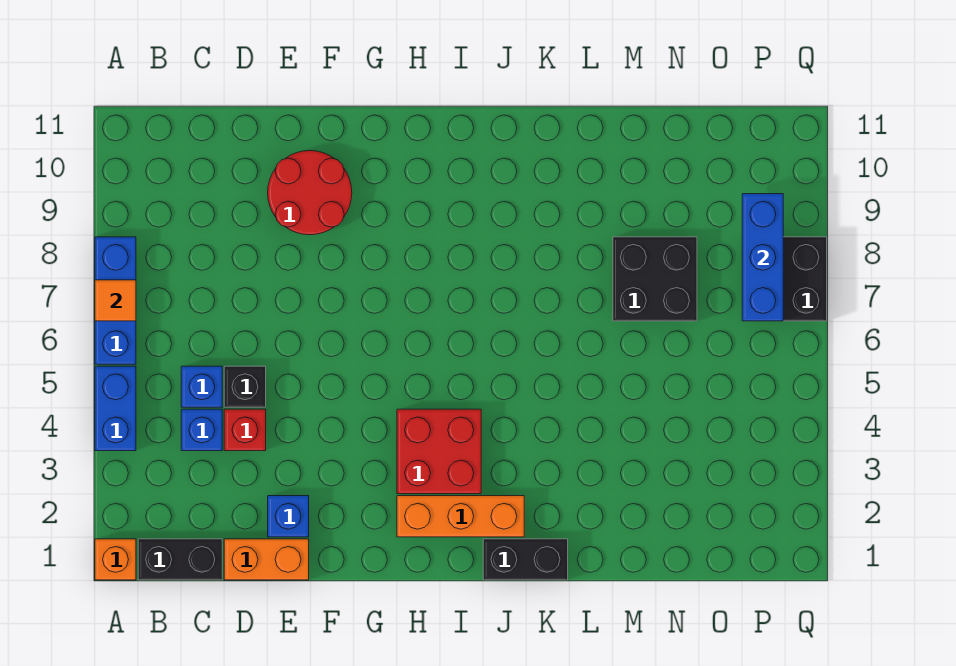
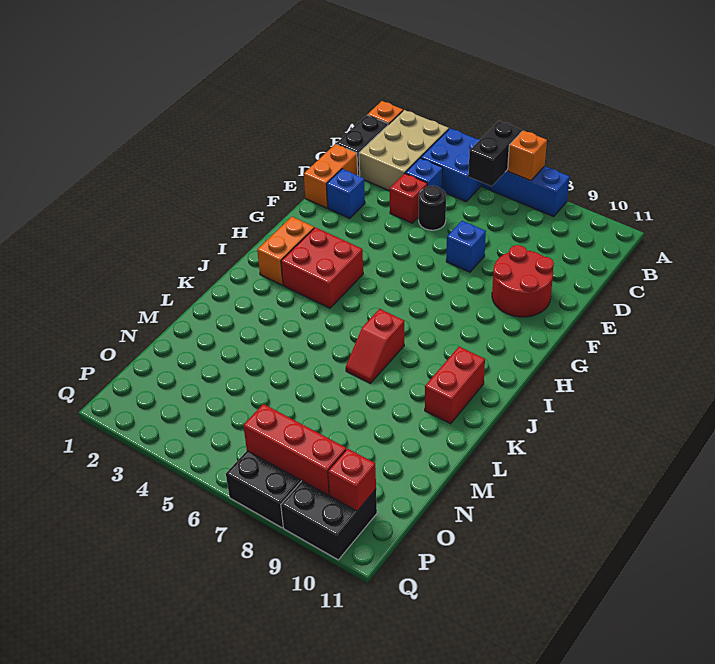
none -> tan 2x3 brick [359,110,449,191]
blue 1x2 brick [95,366,136,451] -> blue 2x2 brick [421,128,482,202]
orange 1x1 tile [95,280,136,321] -> orange 1x1 brick [508,130,547,181]
blue 1x1 brick [181,366,222,407] -> blue 1x1 brick moved to [446,221,486,272]
black 1x1 brick [224,366,266,407] -> black 1x1 round brick [419,186,446,230]
orange 1x3 brick [397,496,524,537] -> orange 1x2 brick [257,217,314,285]
black 1x2 brick [483,539,568,580] -> black 1x2 brick moved to [469,121,522,186]
none -> red 1x2 slope [346,309,404,383]
none -> red 1x2 brick [425,347,485,424]
black 2x2 brick [613,237,697,321] -> black 2x2 brick moved to [281,481,377,560]
blue 1x3 brick [742,194,783,321] -> red 1x3 brick [243,404,346,495]
none -> red 1x1 brick [328,449,376,511]

